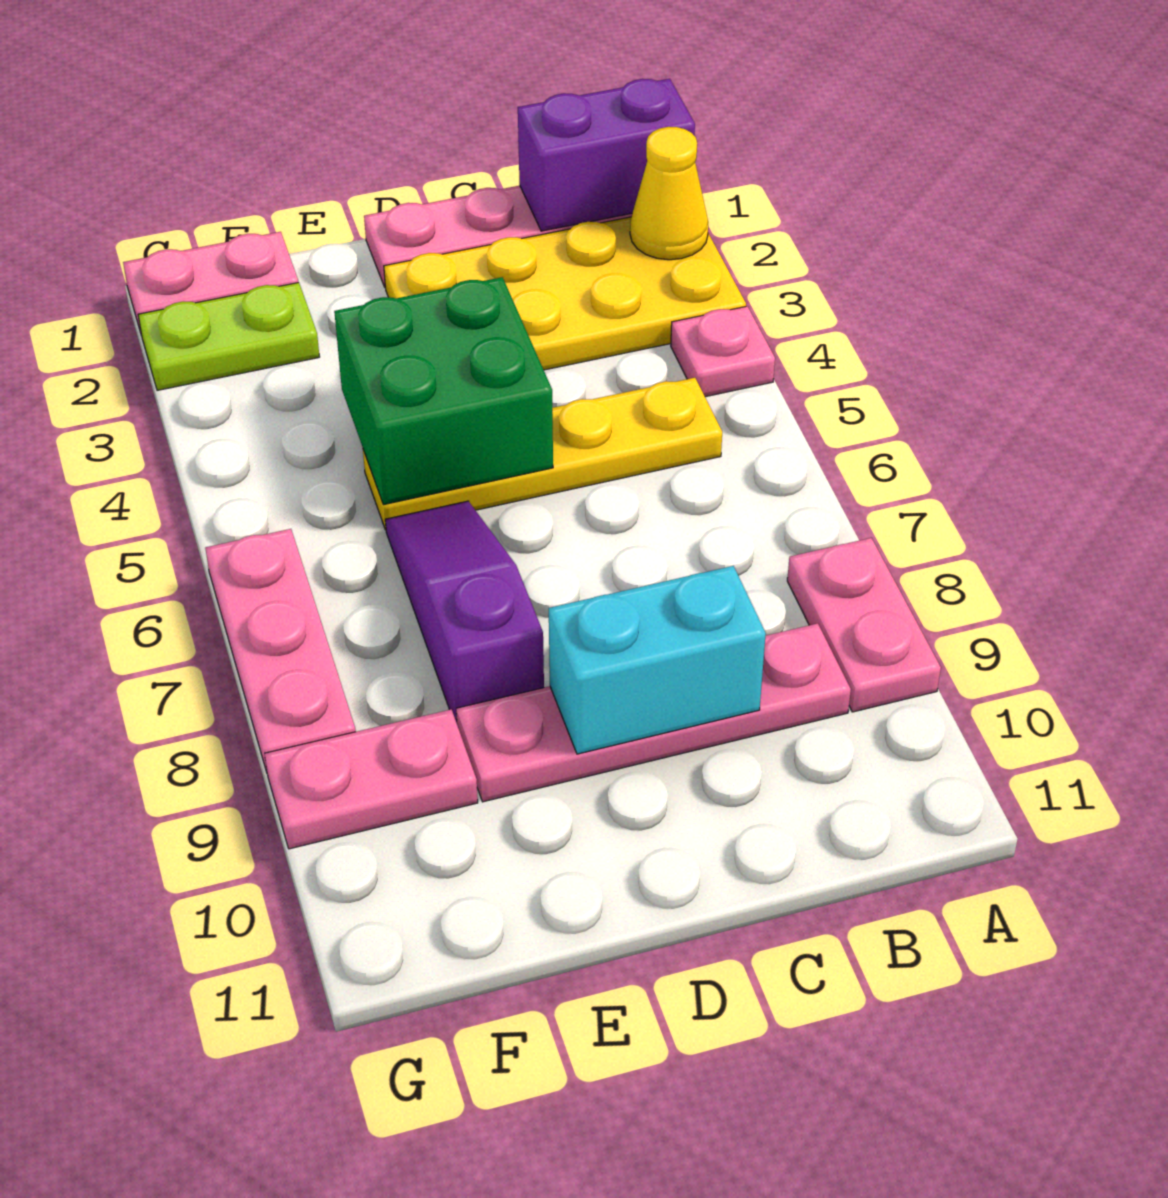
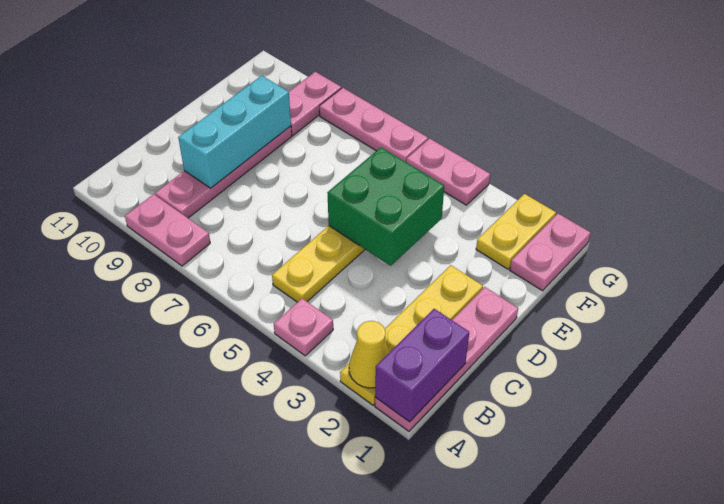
yellow 2x4 plate [384,217,746,370] -> yellow 1x4 plate [340,265,483,405]
cyan 1x2 brick [549,566,766,754] -> cyan 1x3 brick [178,76,291,188]
purple 1x3 slope [385,501,544,723] -> none
lime 1x2 plate [138,282,320,390] -> yellow 1x2 plate [476,194,556,269]
none -> pink 1x2 plate [406,138,490,205]

